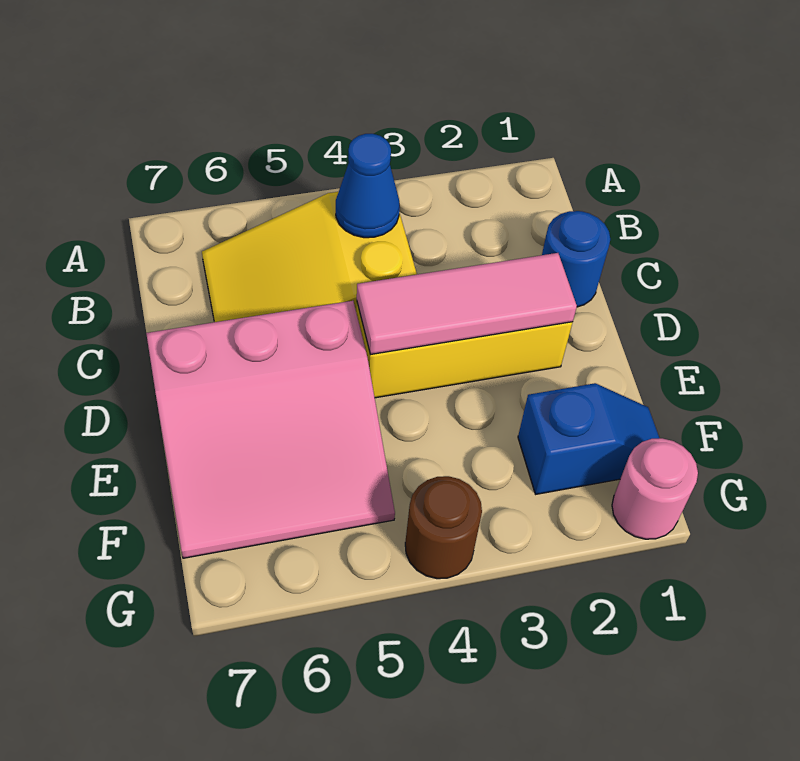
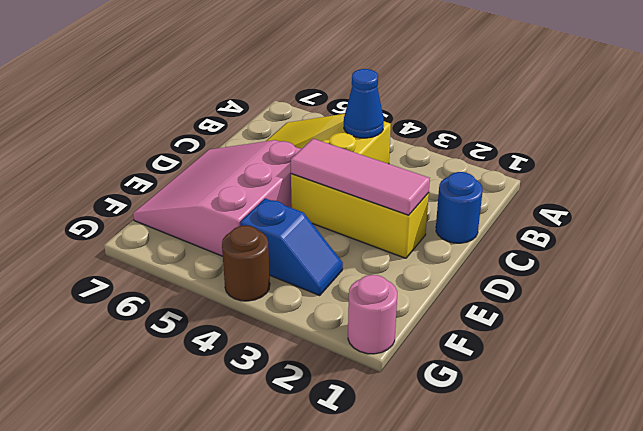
pink 3x3 slope [146,301,395,558] -> pink 3x3 slope turned to [133,140,301,256]
blue 1x2 slope [518,383,659,494] -> blue 1x2 slope moved to [240,198,343,295]

